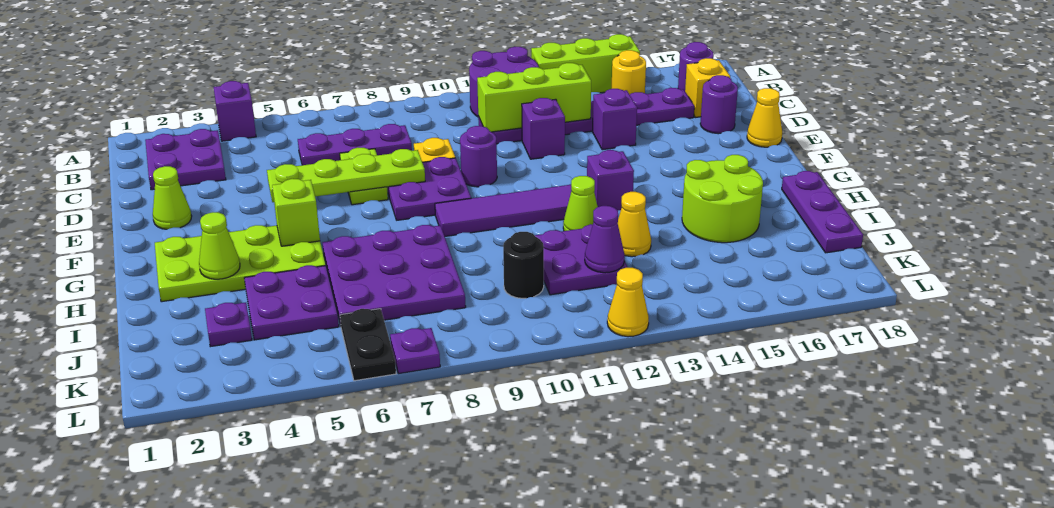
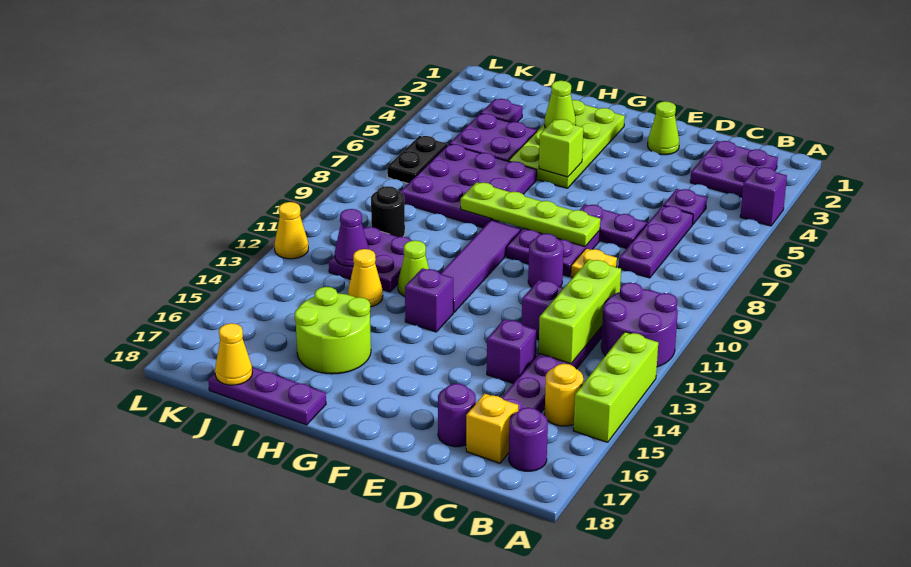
lime 1x2 plate [340,148,388,205] -> purple 1x2 plate [580,204,647,249]
lime 1x4 plate [267,149,425,202] -> lime 1x4 plate turned to [461,182,600,246]
yellow 1x1 cone [747,88,782,147] -> yellow 1x1 cone moved to [215,323,252,385]
black 1x2 plate [340,309,396,381] -> black 1x2 plate turned to [387,136,447,183]
purple 1x1 plate [390,328,440,374] -> purple 1x1 plate moved to [663,189,707,225]

